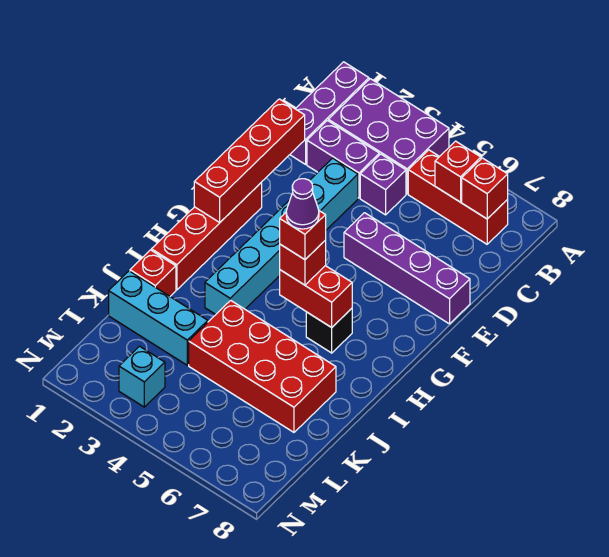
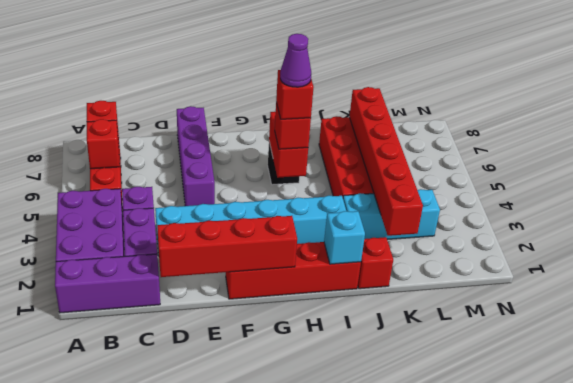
cyan 1x3 brick [109,271,208,365] -> cyan 1x3 brick turned to [343,189,440,240]
none -> red 1x6 brick [349,87,423,236]
cyan 1x1 brick [119,346,165,407] -> cyan 1x1 brick moved to [324,211,365,264]

